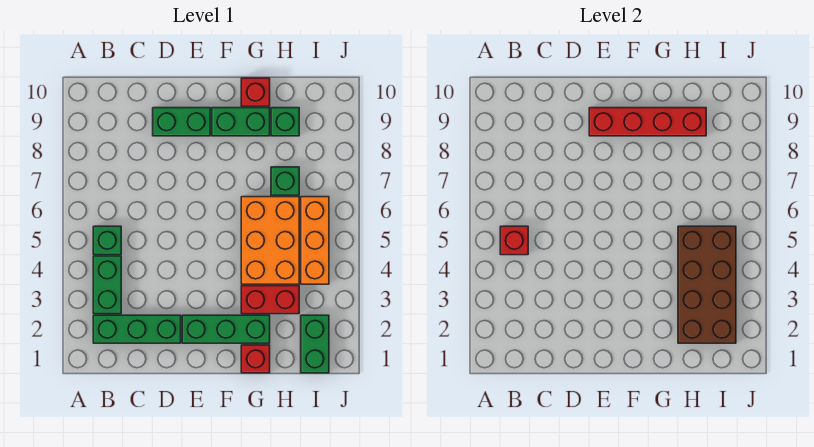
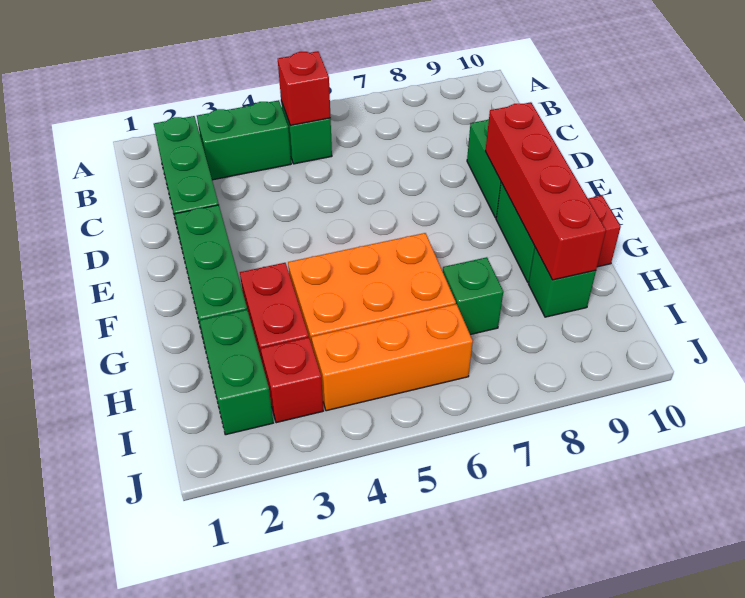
red 1x1 brick [241,345,270,373] -> red 1x1 brick moved to [261,337,323,423]
brown 2x4 brick [678,226,736,343] -> none
green 1x2 brick [301,315,329,373] -> green 1x2 brick turned to [200,310,273,435]

